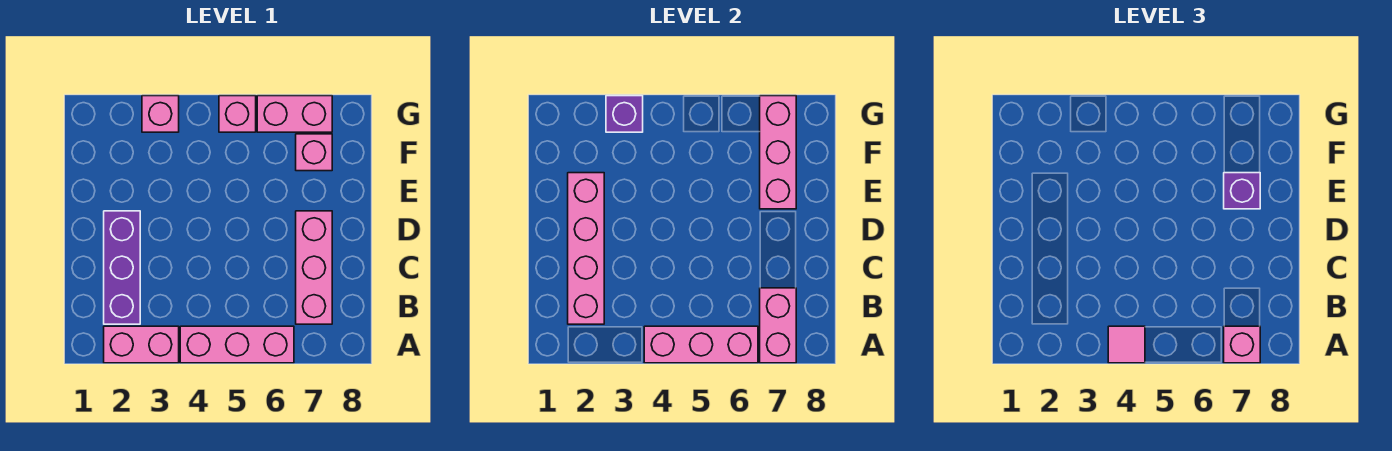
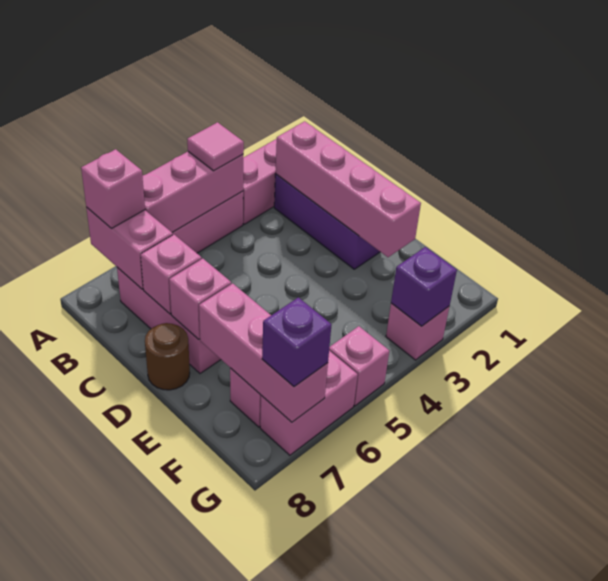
none -> pink 1x1 brick [141,235,202,314]
none -> pink 1x1 brick [169,259,231,339]
none -> brown 1x1 round brick [145,323,190,390]
purple 1x1 brick [1224,173,1260,209] -> purple 1x1 brick moved to [262,297,332,387]

